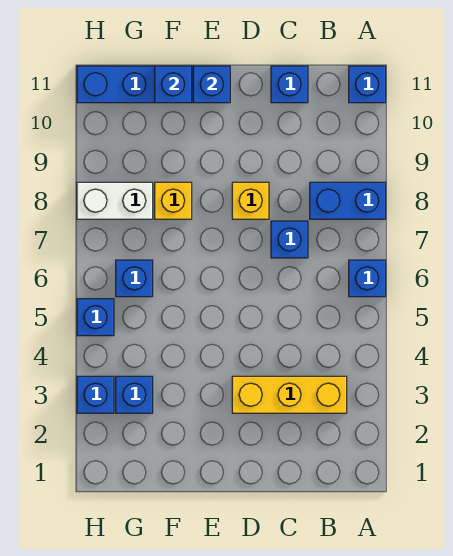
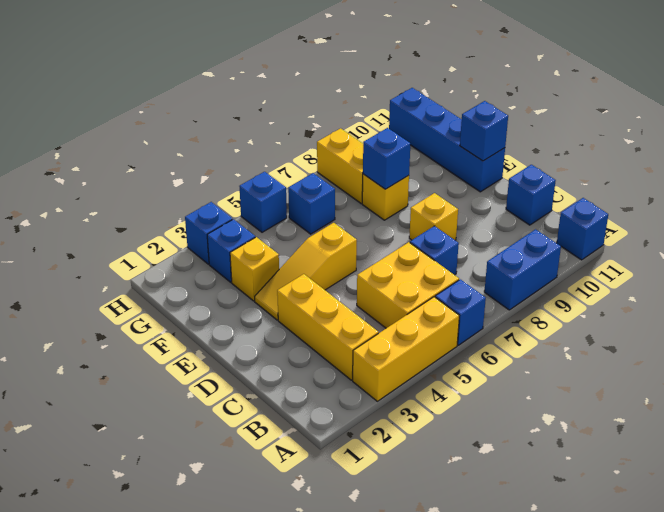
none -> yellow 1x3 brick [353,297,459,401]
blue 1x2 brick [310,182,386,219] -> blue 1x2 brick turned to [484,229,561,310]
none -> yellow 2x2 brick [357,242,459,328]
none -> yellow 1x3 slope [255,223,357,320]
none -> yellow 1x1 brick [230,237,279,301]
blue 1x1 brick [155,66,192,103] -> blue 1x1 brick moved to [363,128,410,189]
white 1x2 brick [77,182,153,219] -> yellow 1x2 brick [317,128,363,203]

